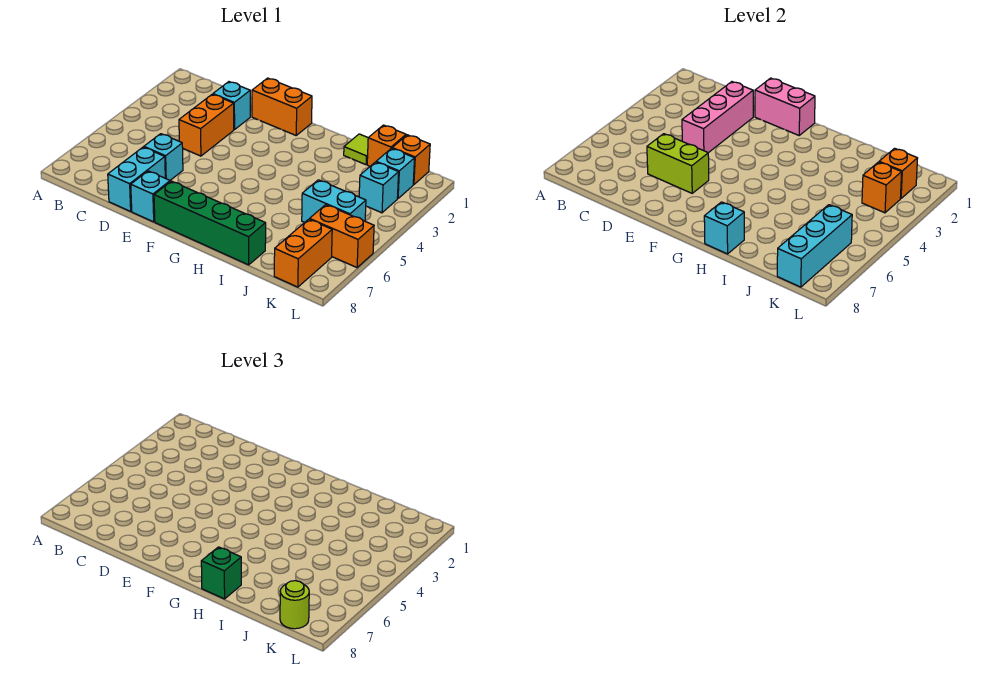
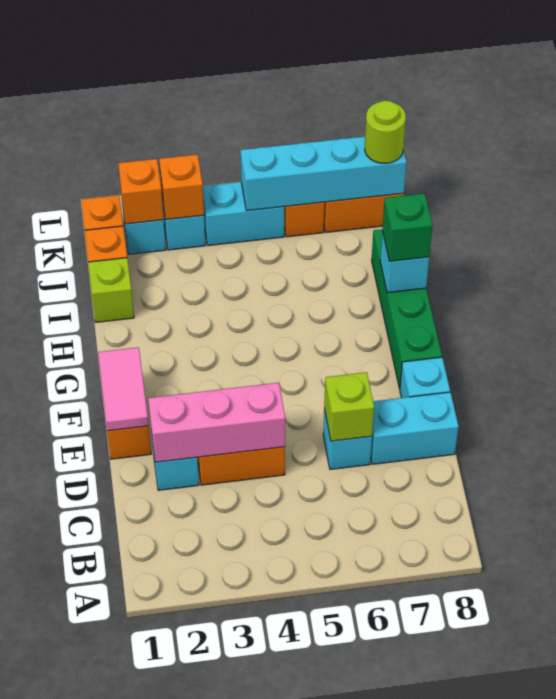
lime 1x2 brick [647,134,709,193] -> lime 1x1 brick [324,372,374,441]
pink 1x2 brick [755,78,815,135] -> pink 1x2 tile [98,347,149,431]
lime 1x1 tile [344,134,368,165] -> lime 1x1 brick [88,258,134,322]
cyan 1x2 brick [302,180,366,222] -> cyan 1x2 brick turned to [203,182,284,246]
cyan 1x3 brick [777,205,852,287] -> cyan 1x4 brick [240,137,406,211]

